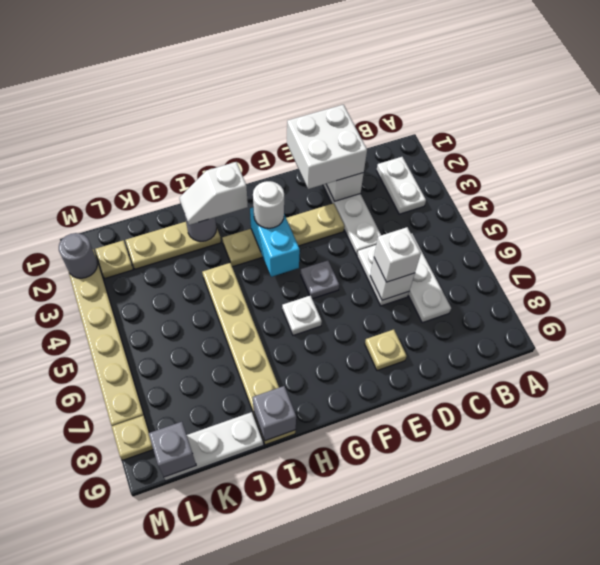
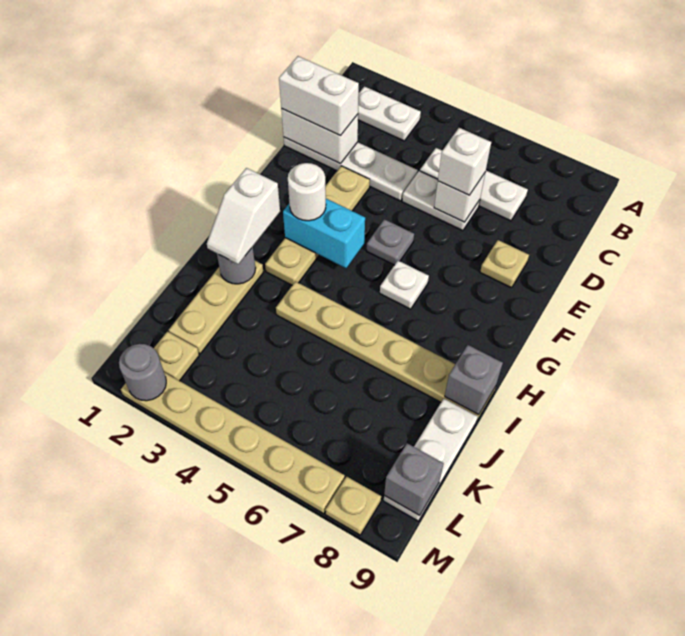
white 2x2 brick [287,105,367,189] -> white 1x2 brick [279,56,359,136]

